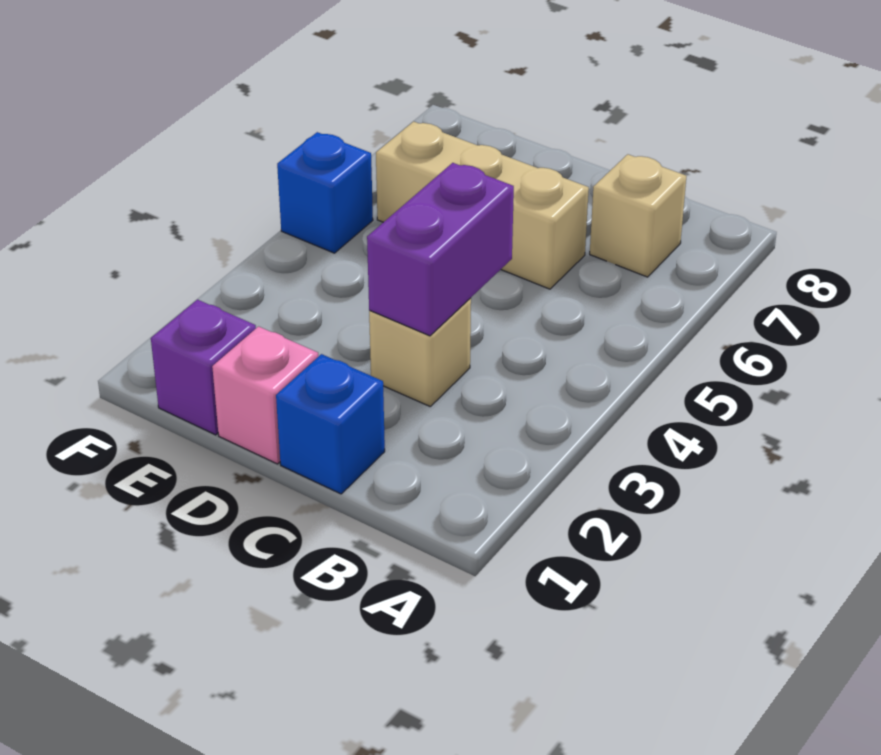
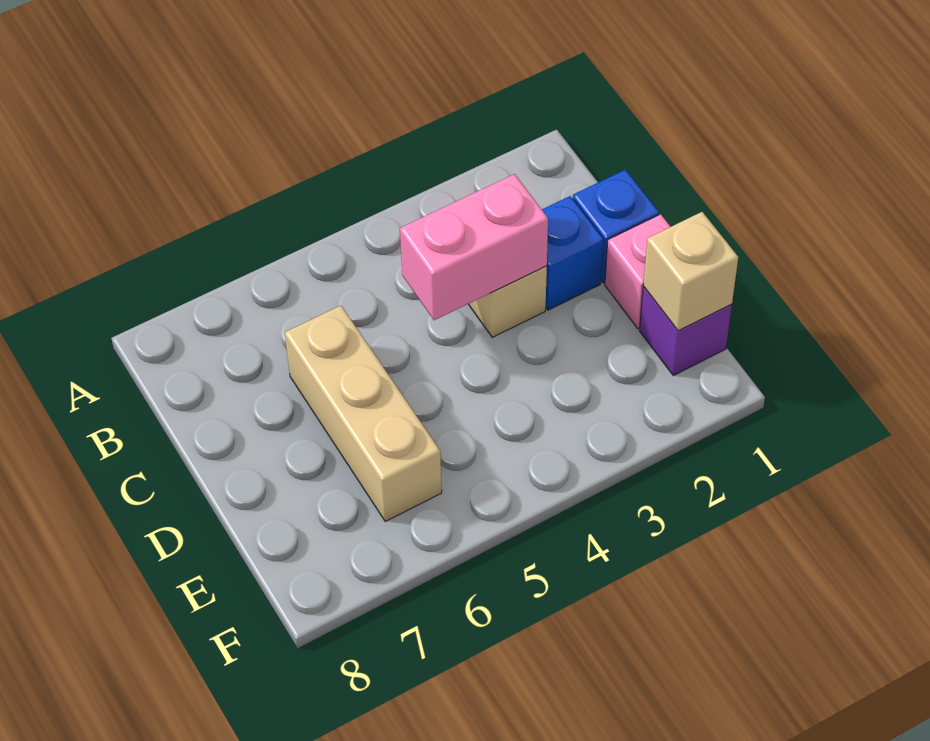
tan 1x1 brick [590,154,686,277] -> tan 1x1 brick moved to [643,212,738,331]
purple 1x2 brick [367,163,514,336] -> pink 1x2 brick [400,174,548,320]
blue 1x1 brick [277,132,373,253] -> blue 1x1 brick moved to [542,196,603,310]

